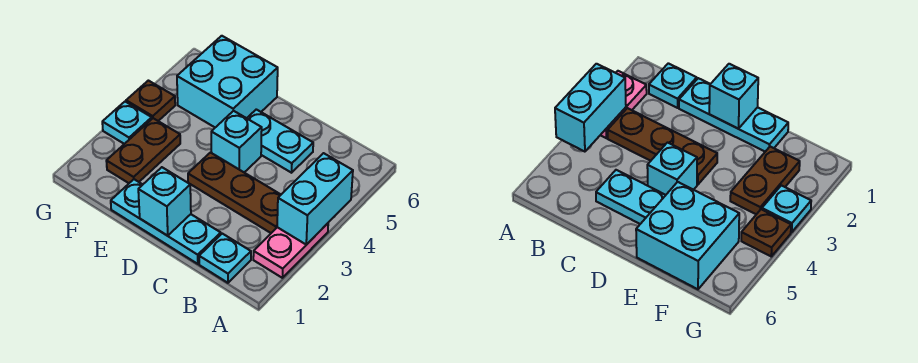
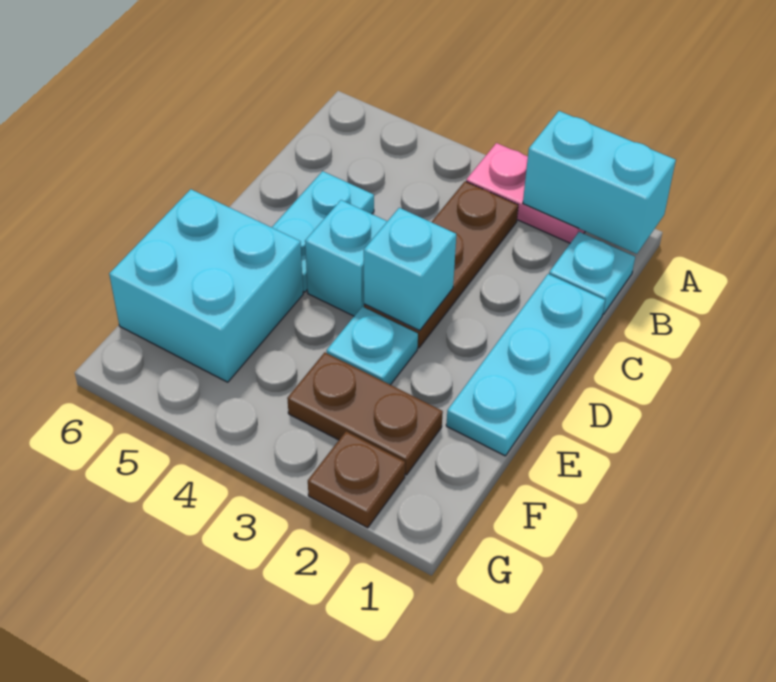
cyan 1x2 brick [277,153,353,245] -> cyan 1x2 brick moved to [523,111,676,254]
cyan 1x1 brick [138,167,191,236] -> cyan 1x1 brick moved to [364,208,456,330]
cyan 1x1 plate [102,102,152,144] -> cyan 1x1 plate moved to [327,307,418,385]
brown 1x1 plate [126,81,175,121] -> brown 1x1 plate moved to [308,431,405,528]

